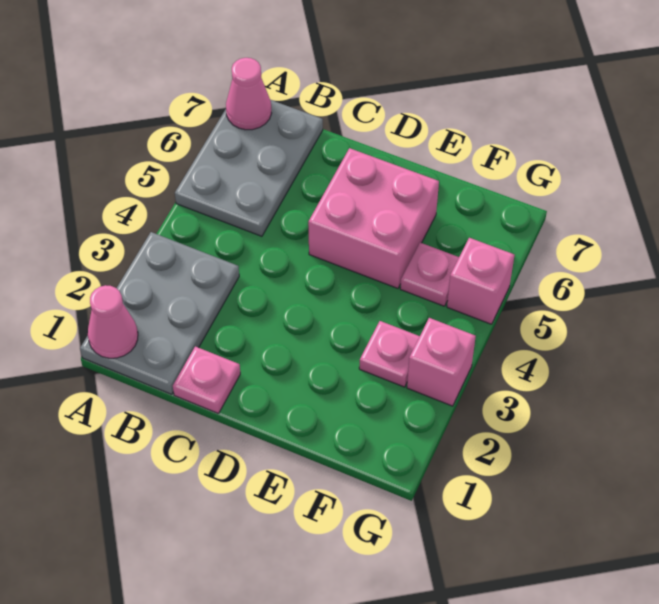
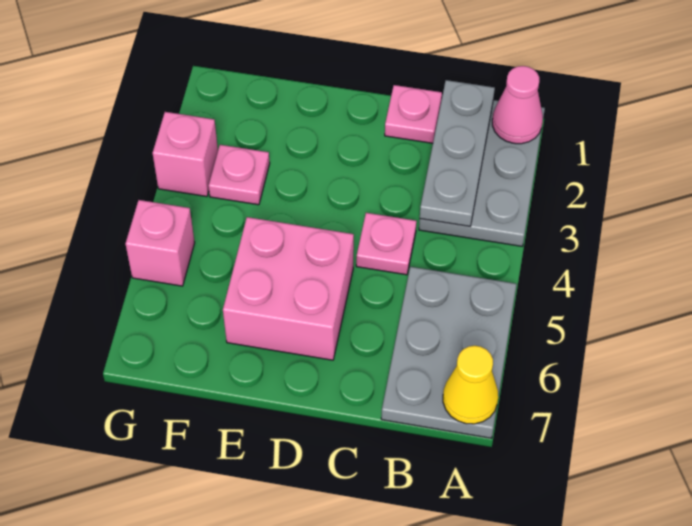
pink 1x1 cone [226,58,272,130] -> yellow 1x1 cone [443,346,498,424]
none -> grey 1x3 plate [420,80,495,226]
pink 1x1 plate [400,243,459,306] -> pink 1x1 plate moved to [356,213,417,275]

